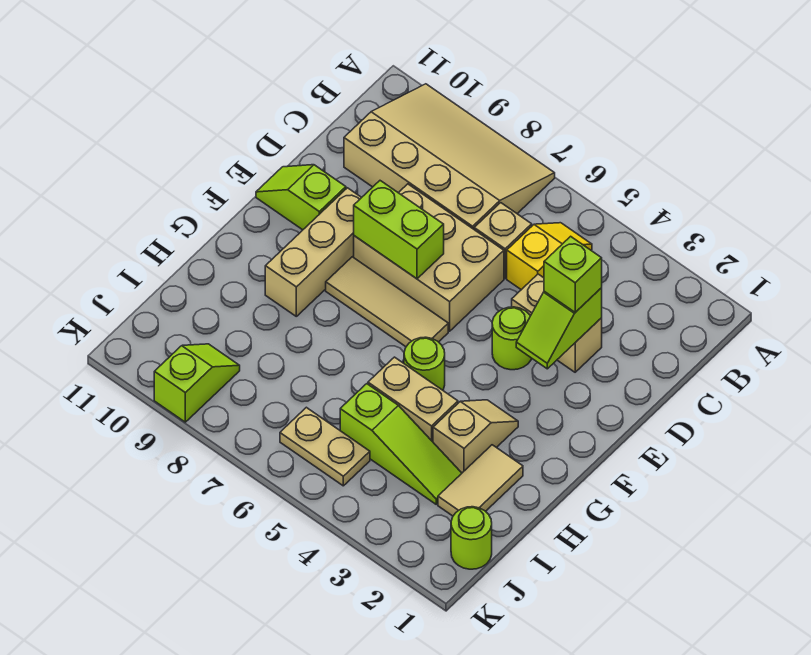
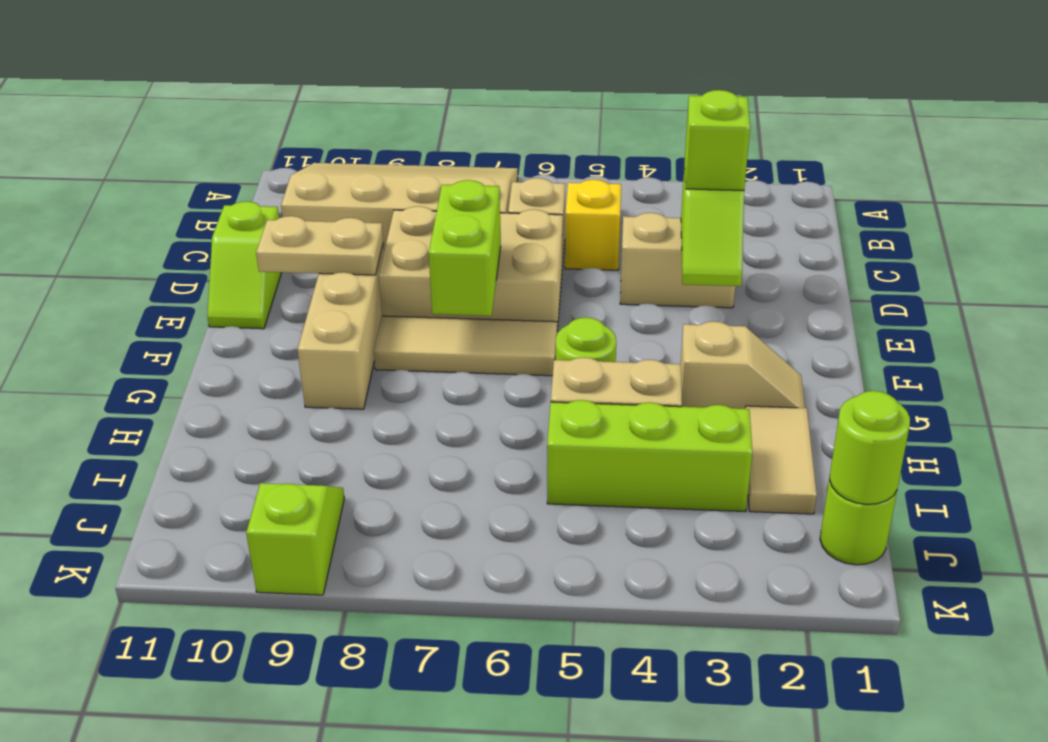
lime 1x1 round brick [492,307,532,370] -> lime 1x1 round brick moved to [829,391,910,505]
lime 1x2 brick [354,181,444,279] -> lime 1x2 brick turned to [429,180,501,316]
lime 1x2 slope [256,165,346,230] -> lime 1x2 slope turned to [207,201,282,329]
tan 1x2 slope [433,400,518,473] -> tan 1x2 slope turned to [681,321,805,409]
lime 1x3 slope [340,384,462,504] -> lime 1x3 brick [547,400,753,512]
tan 1x2 plate [280,407,370,486] -> tan 1x2 plate moved to [256,216,383,275]

